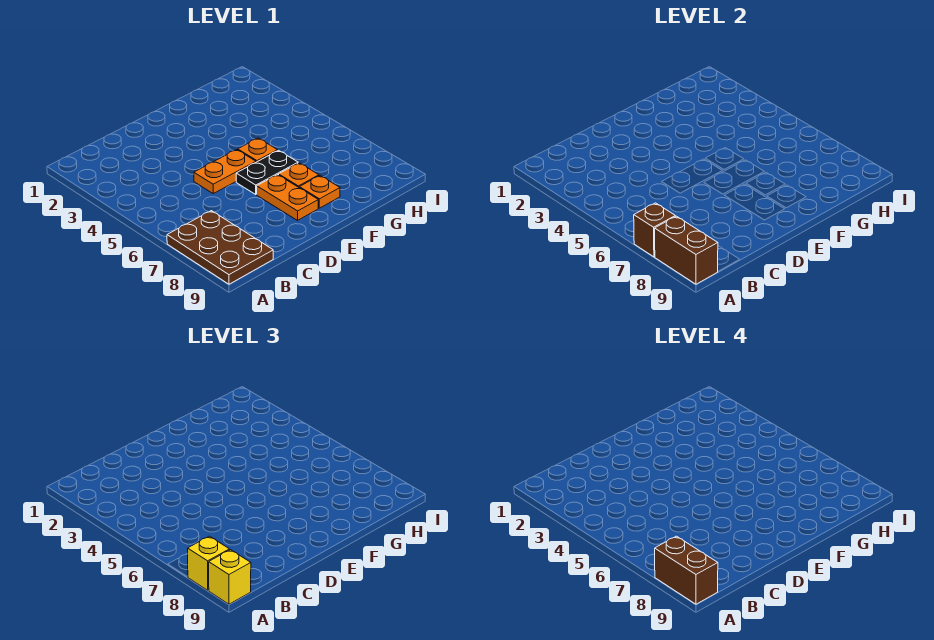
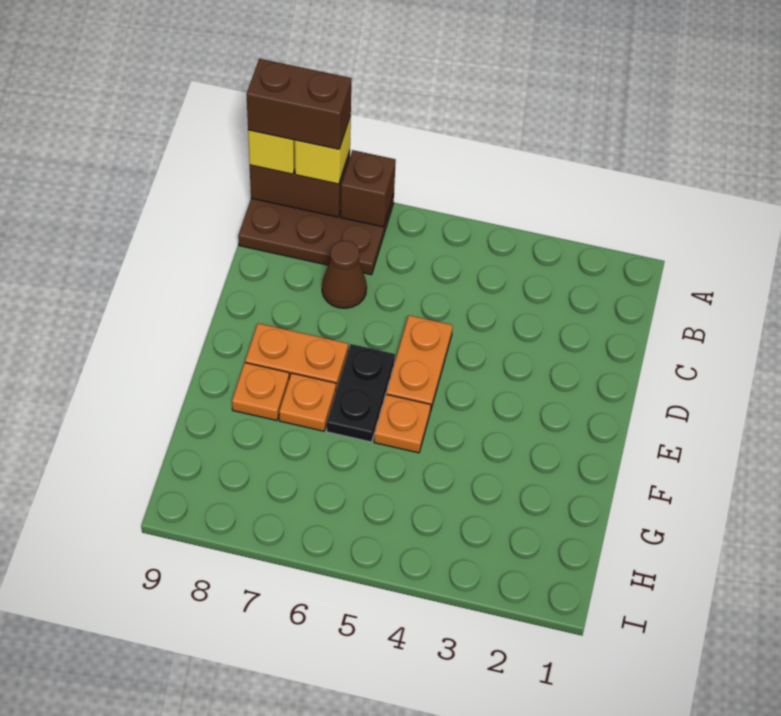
none -> brown 1x1 cone [322,241,367,308]

